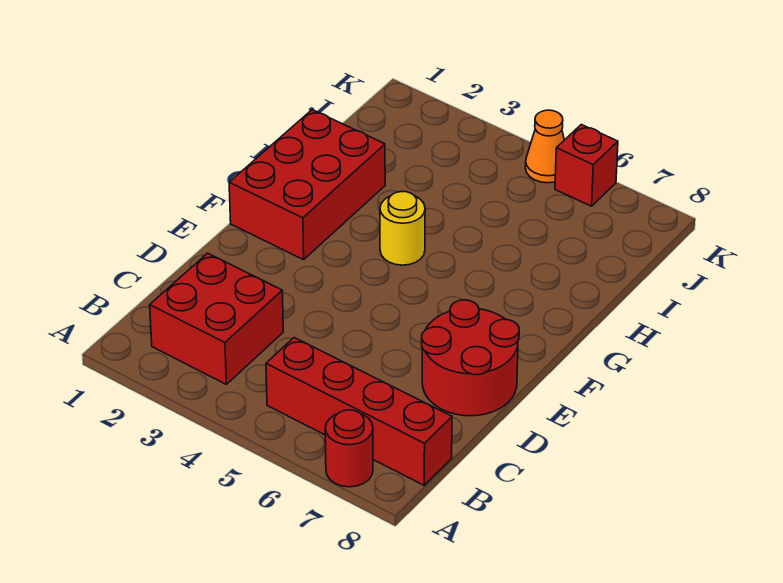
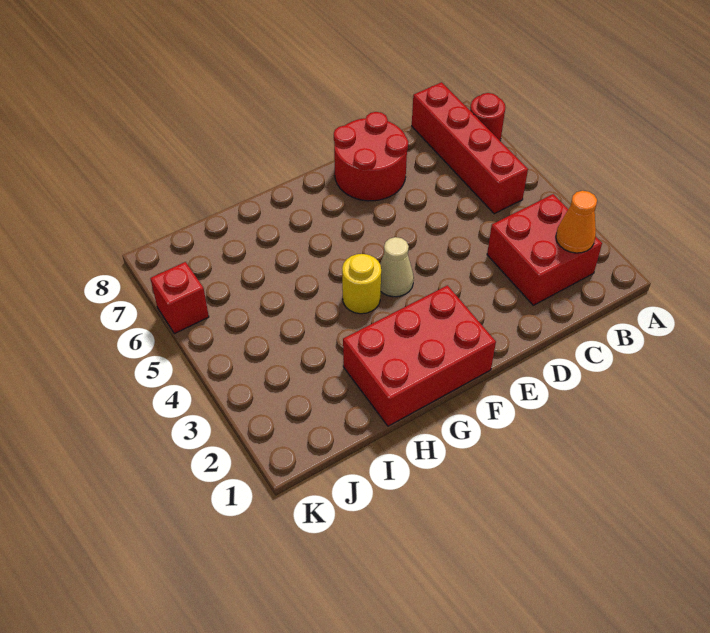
none -> tan 1x1 cone [380,237,414,297]
orange 1x1 cone [525,110,564,183] -> orange 1x1 cone moved to [556,191,597,253]

